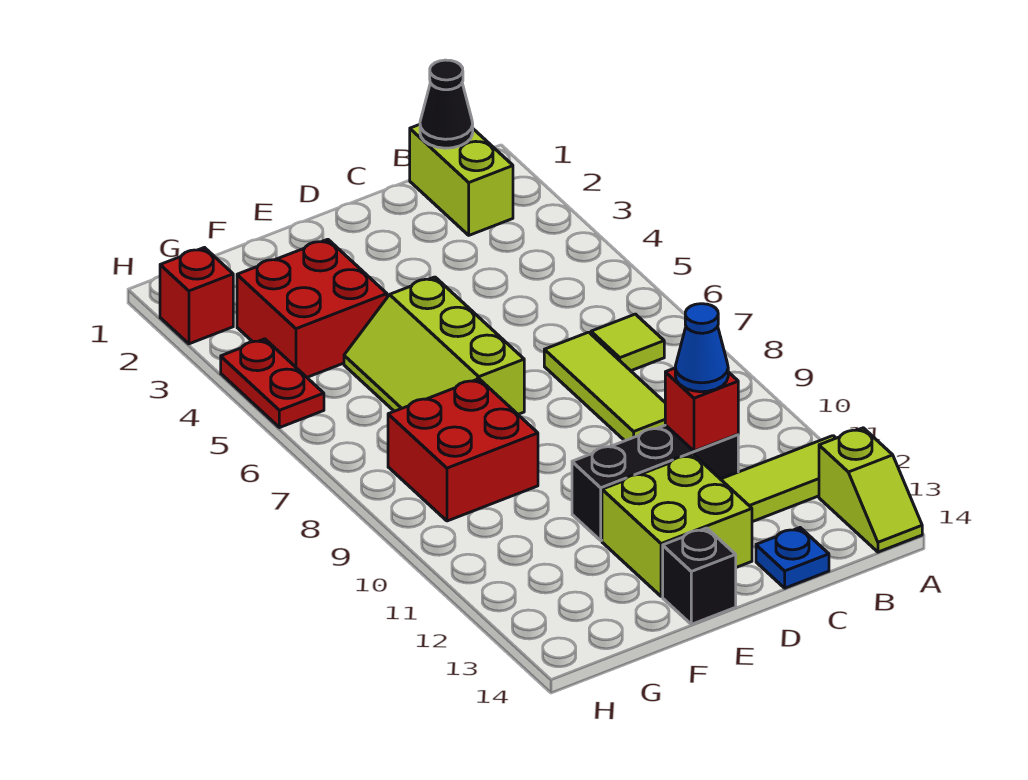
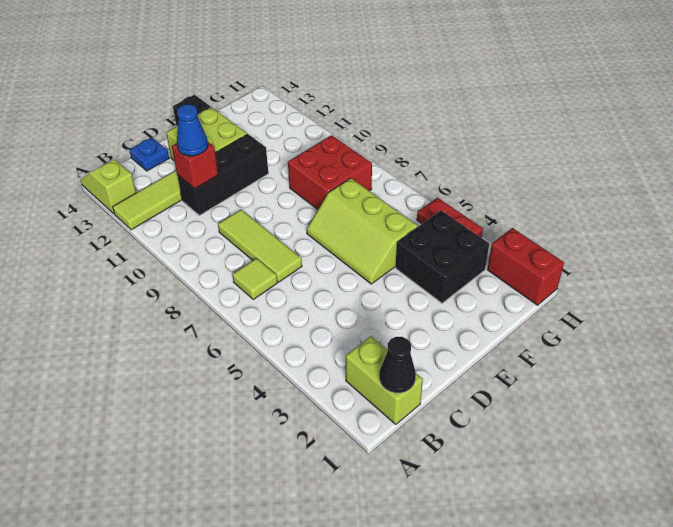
lime 2x3 slope [344,277,524,414] -> lime 2x3 slope turned to [307,178,418,284]
red 2x2 brick [237,239,387,377] -> black 2x2 brick [395,210,489,303]
red 1x1 brick [160,248,233,344] -> red 1x2 brick [487,228,564,305]

